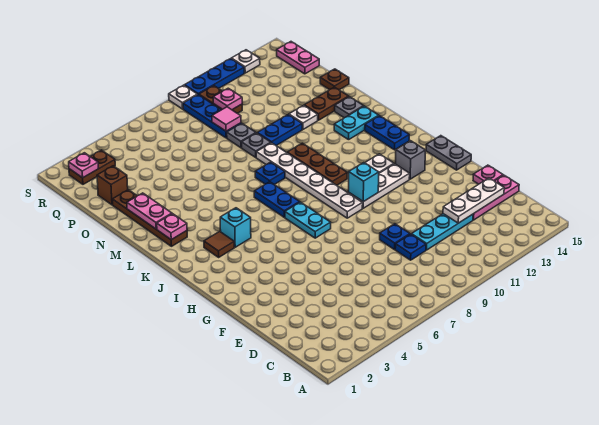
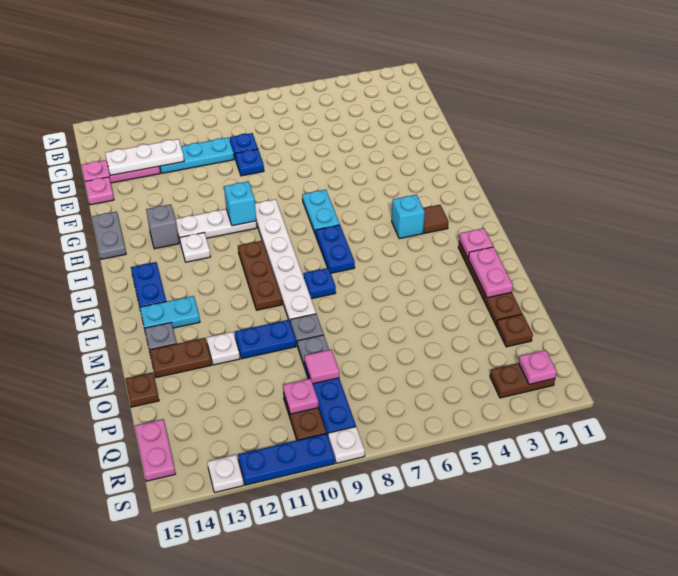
brown 1x1 brick [97,166,128,205] -> brown 1x1 plate [496,314,533,347]

